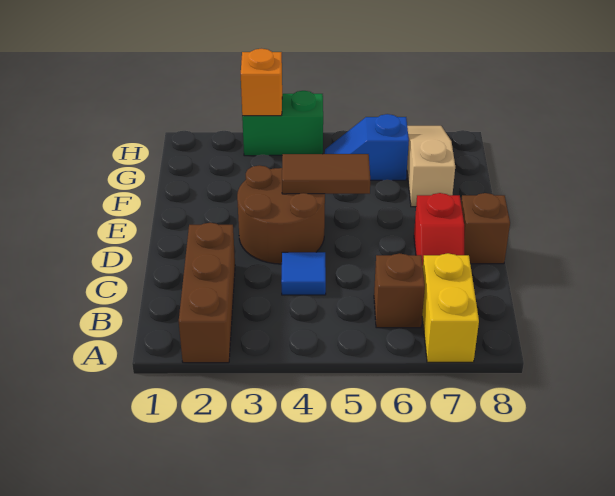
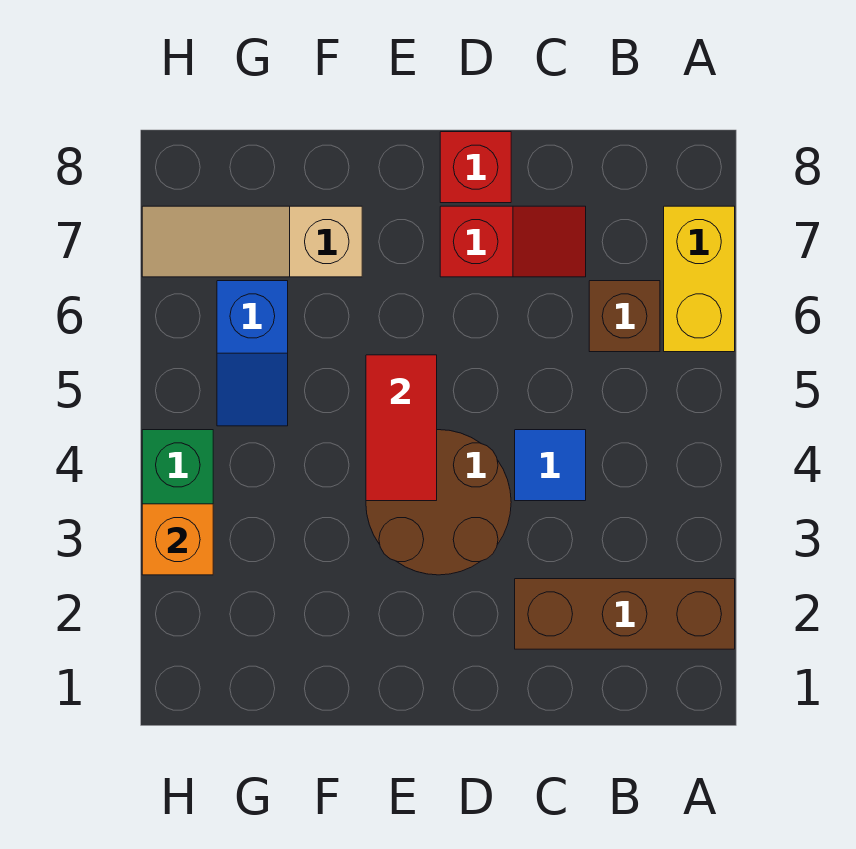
yellow 1x2 brick [422,253,479,362] -> yellow 1x2 brick turned to [664,206,735,352]
brown 1x1 brick [461,193,510,264] -> red 1x1 brick [440,132,511,203]
brown 1x2 tile [282,154,370,194] -> red 1x2 tile [366,355,437,501]

